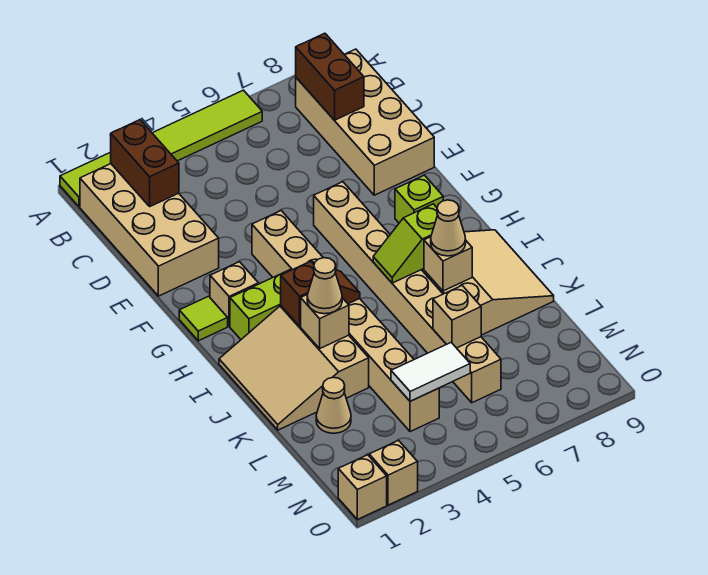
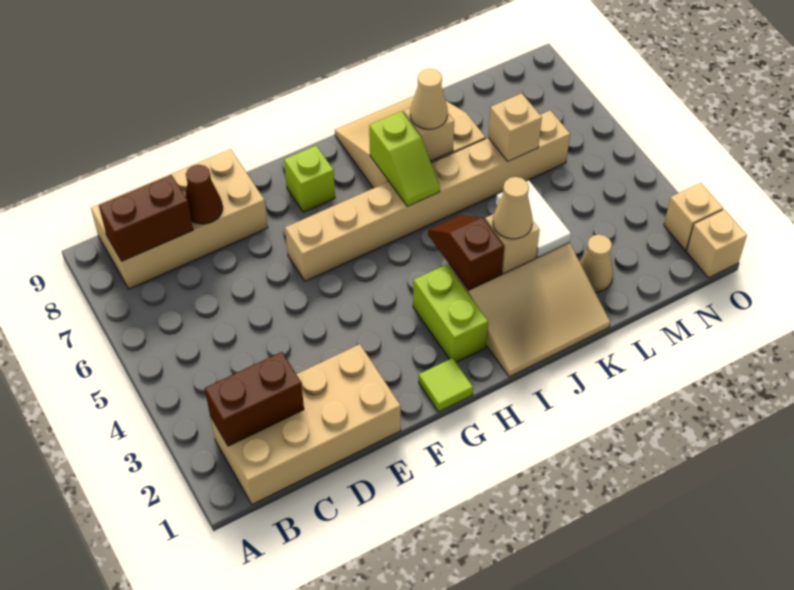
lime 1x6 tile [60,90,262,207] -> none
none -> brown 1x1 cone [185,165,223,224]
tan 1x8 brick [252,211,439,432] -> none
tan 1x1 brick [210,262,258,326] -> none
white 1x2 tile [391,343,470,401] -> white 1x2 tile moved to [496,180,571,257]

